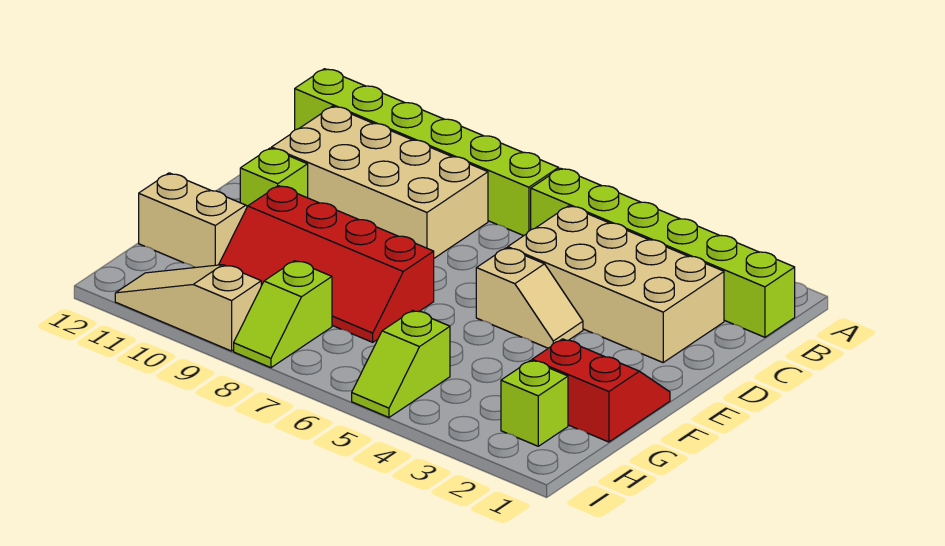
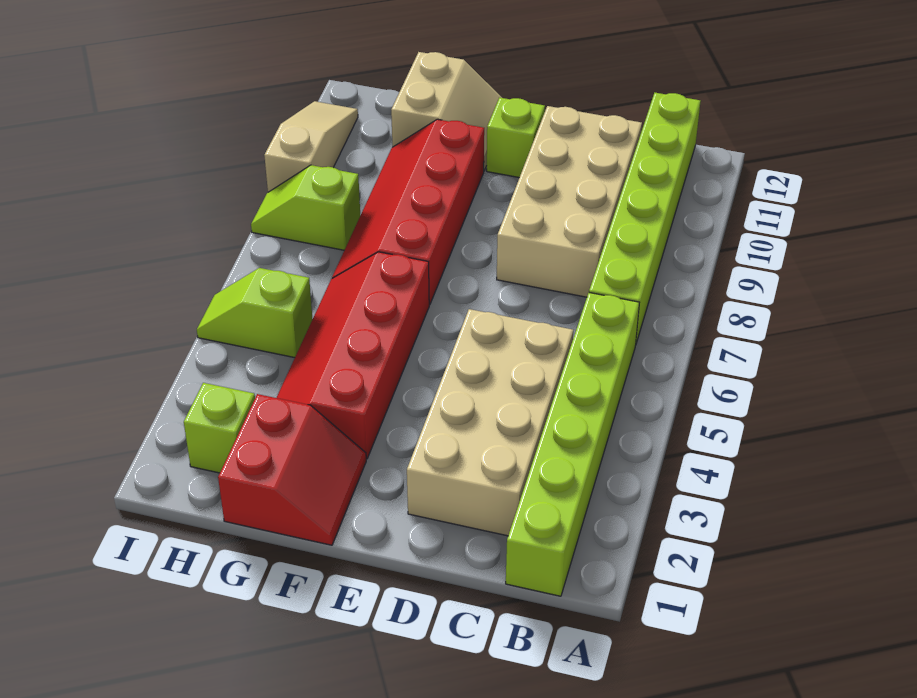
tan 1x2 slope [476,248,583,348] -> none
none -> red 2x4 slope [277,252,429,459]

